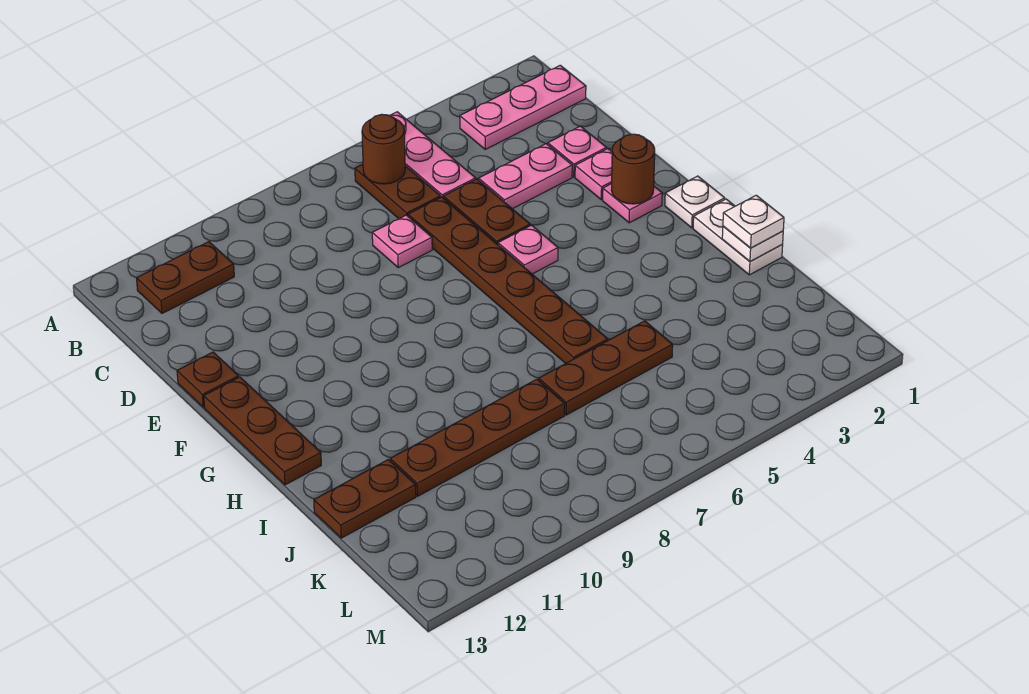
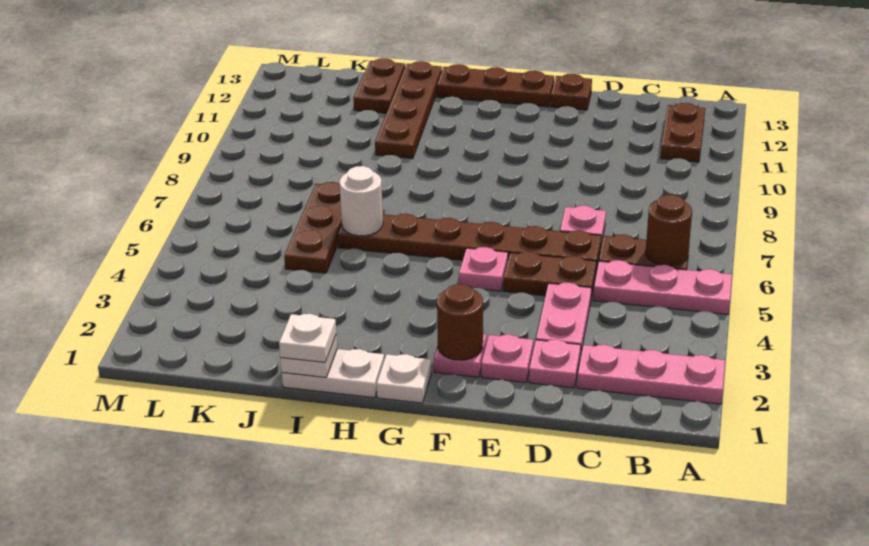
pink 1x3 plate [460,65,586,149] -> pink 1x3 plate turned to [577,345,725,404]
none -> white 1x1 round brick [339,166,383,236]
brown 1x4 plate [390,379,565,496] -> brown 1x4 plate moved to [375,61,442,159]

